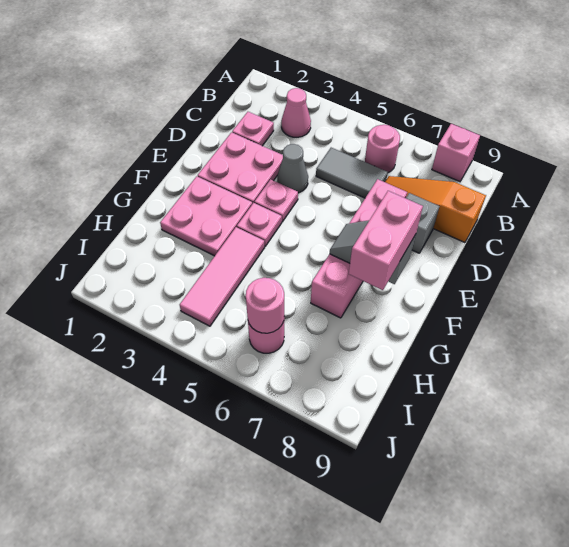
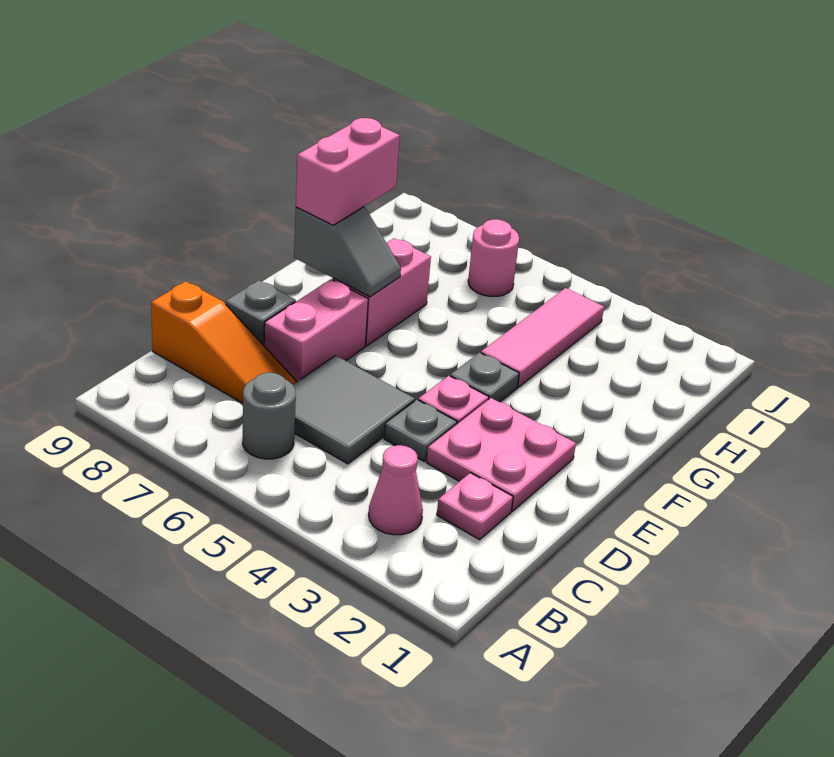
pink 1x1 brick [432,124,480,182] -> none
pink 1x1 round brick [365,125,400,173] -> grey 1x1 round brick [243,373,296,459]
grey 1x2 tile [316,148,388,198] -> grey 2x2 tile [293,355,415,464]
grey 1x1 cone [277,144,308,193] -> grey 1x1 plate [384,400,457,462]
pink 2x2 plate [160,176,252,256] -> none
pink 1x1 plate [237,203,282,246] -> grey 1x1 plate [450,352,519,402]
pink 1x1 round brick [246,278,284,333] -> none

